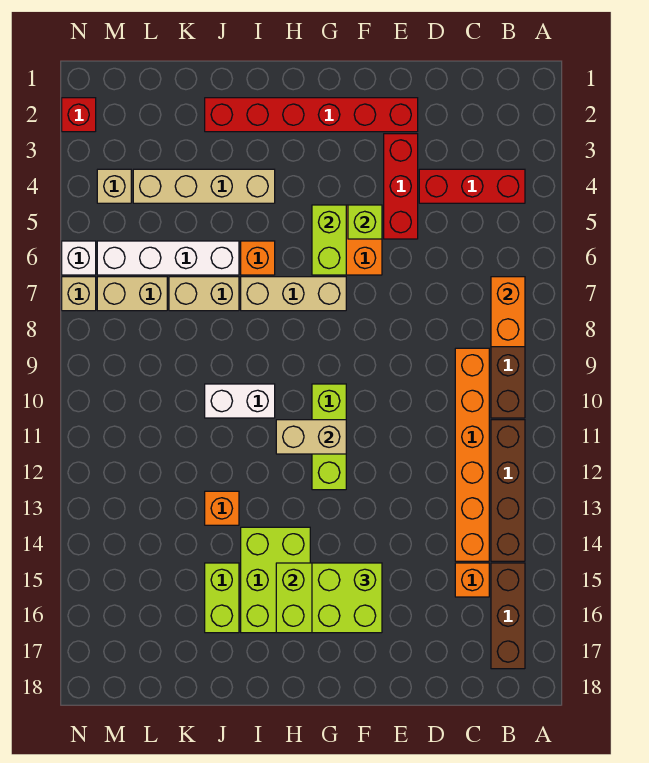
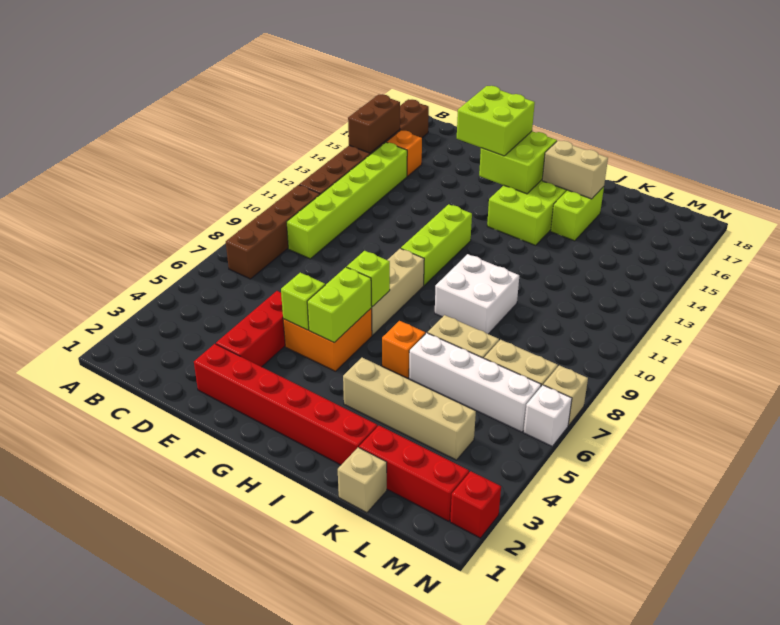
red 1x3 brick [419,169,525,203] -> red 1x3 brick moved to [359,426,469,521]
orange 1x2 brick [491,277,525,347] -> none
none -> brown 1x2 brick [348,94,400,153]
orange 1x6 brick [455,348,489,561] -> lime 1x6 brick [287,142,407,259]
tan 1x3 brick [241,277,346,311] -> tan 1x3 brick turned to [372,248,424,335]
none -> lime 1x1 brick [347,251,390,307]
tan 1x2 brick [276,420,346,454] -> tan 1x2 brick moved to [542,140,608,199]
white 1x2 brick [205,384,275,418] -> white 2x2 brick [435,254,519,334]
orange 1x1 brick [205,491,239,525] -> none
tan 1x1 brick [97,169,131,203] -> tan 1x1 brick moved to [338,447,387,513]

